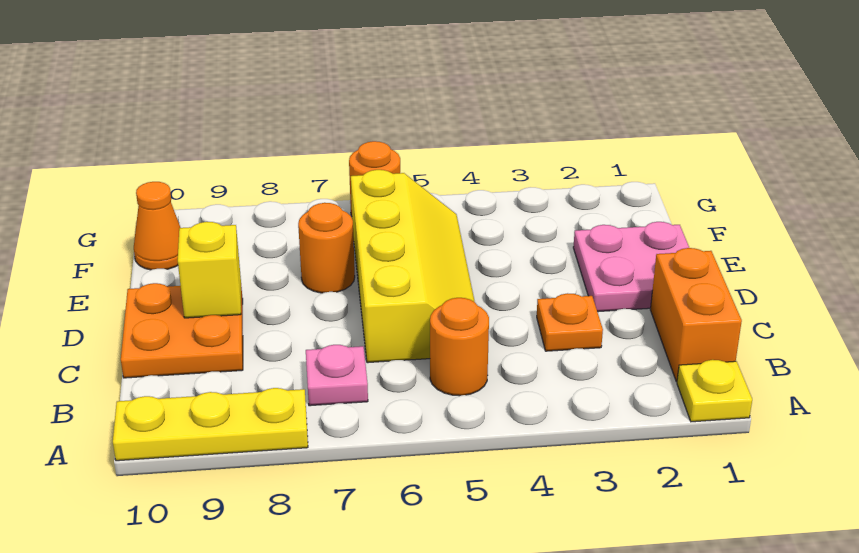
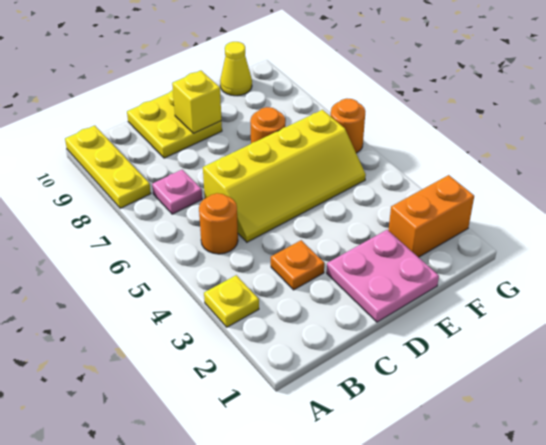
yellow 1x1 plate [677,360,752,422] -> yellow 1x1 plate moved to [204,275,259,327]
orange 1x2 brick [650,248,742,382] -> orange 1x2 brick moved to [388,175,474,257]
orange 2x2 plate [121,283,243,378] -> yellow 2x2 plate [127,90,222,158]
orange 1x1 cone [134,182,181,270] -> yellow 1x1 cone [220,42,252,96]

